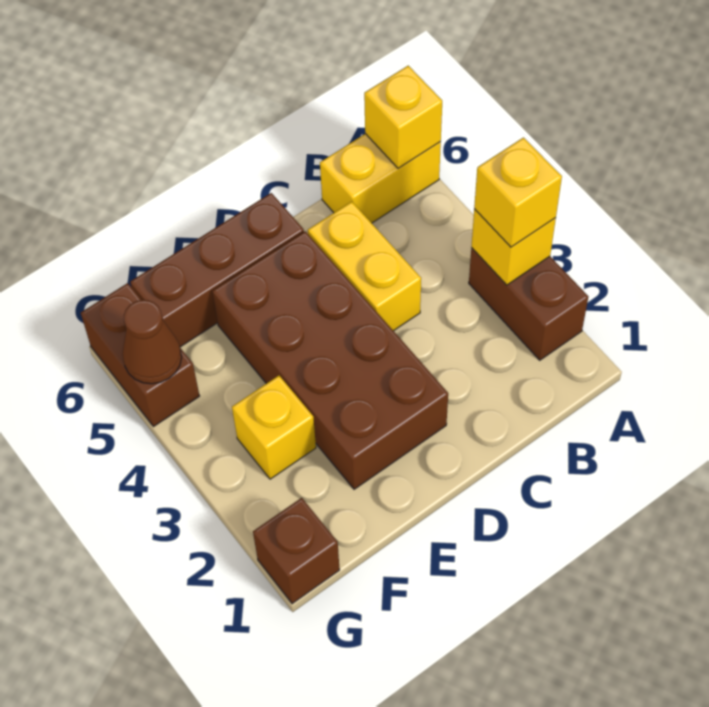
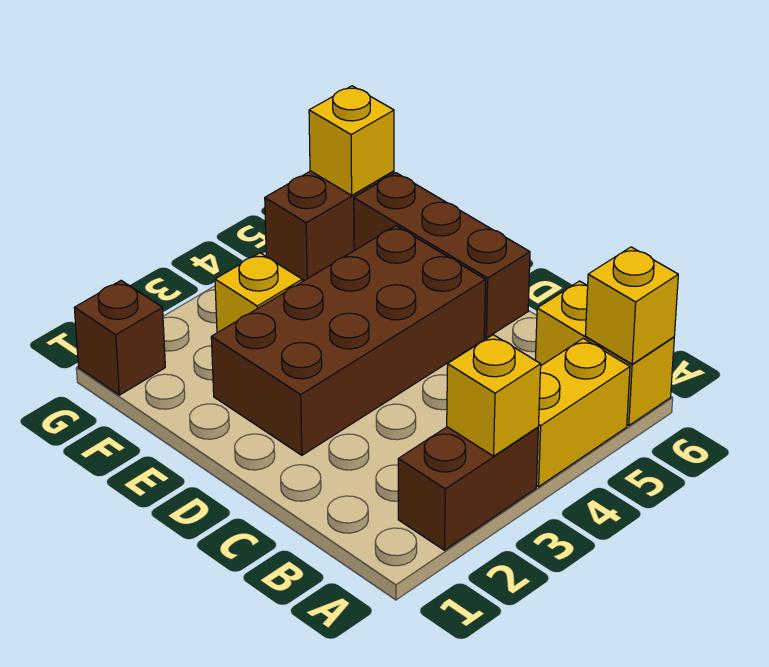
yellow 1x1 brick [474,138,562,247] -> yellow 1x1 brick moved to [309,86,394,195]
yellow 1x2 brick [308,202,421,331] -> yellow 1x2 brick moved to [536,338,630,487]
brown 1x1 cone [123,300,182,384] -> none

